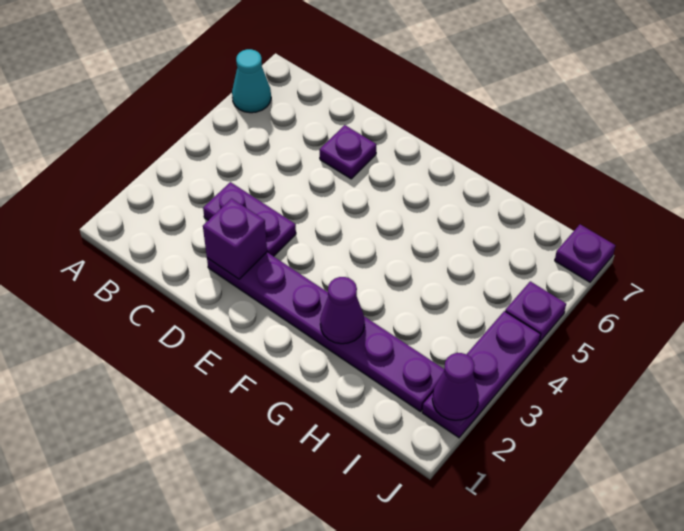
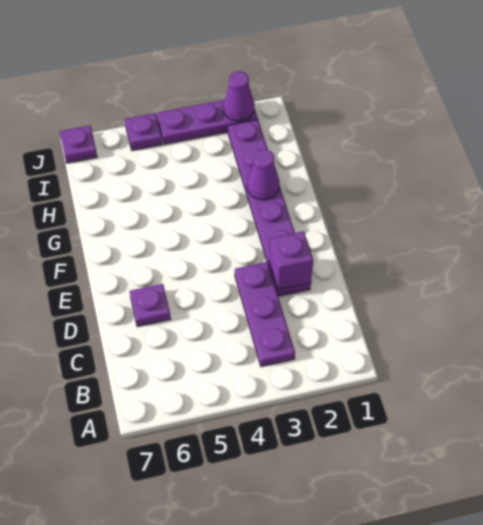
cyan 1x1 cone [232,49,271,113] -> none
purple 1x2 plate [203,182,296,256] -> purple 1x3 plate [235,262,295,367]

